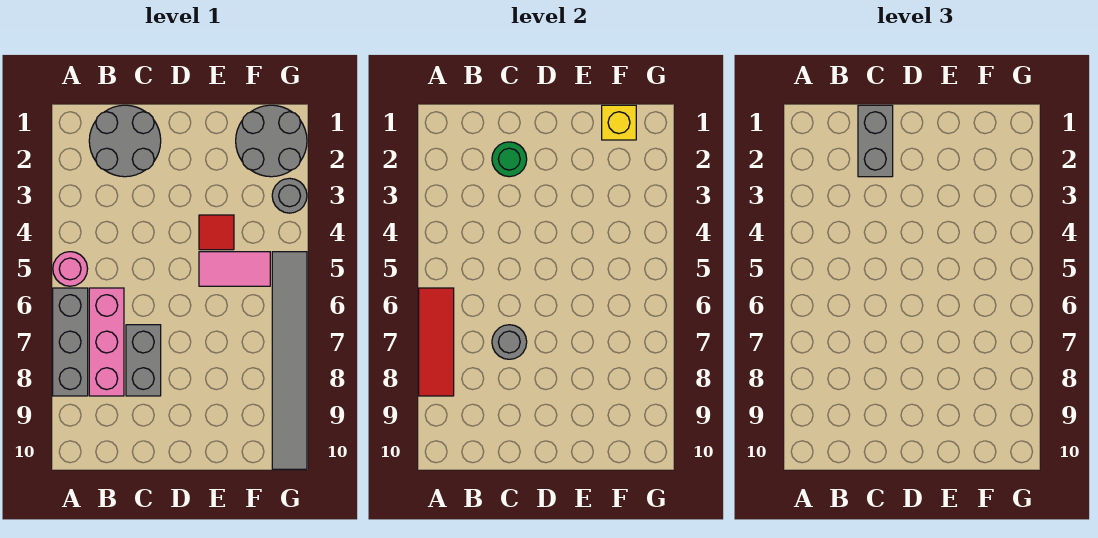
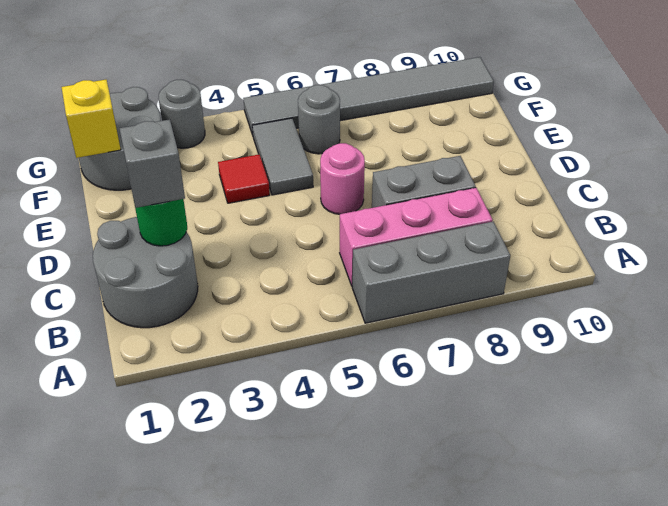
pink 1x1 round brick [53,252,88,286] -> pink 1x1 round brick moved to [320,143,365,214]
red 1x3 tile [419,288,454,396] -> none
grey 1x2 brick [858,105,893,177] -> grey 1x1 brick [120,119,185,208]
grey 1x1 round brick [492,325,527,359] -> grey 1x1 round brick moved to [298,85,340,154]
pink 1x2 tile [199,252,270,286] -> grey 1x2 tile [252,118,313,195]

